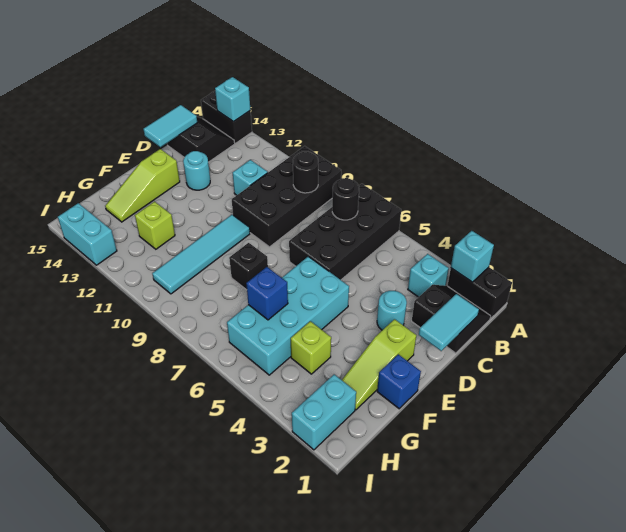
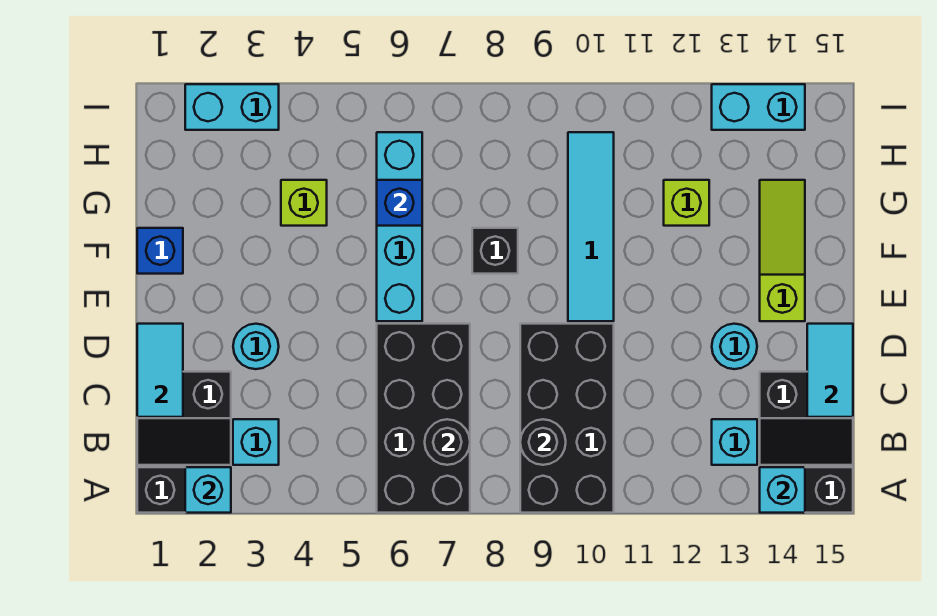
cyan 1x1 brick [233,160,268,195] -> cyan 1x1 brick moved to [712,419,757,465]
lime 1x3 slope [342,319,416,410] -> none
cyan 2x4 brick [227,257,349,375] -> cyan 1x4 brick [377,132,422,321]
cyan 1x2 brick [292,374,356,450] -> cyan 1x2 brick turned to [185,84,279,130]

